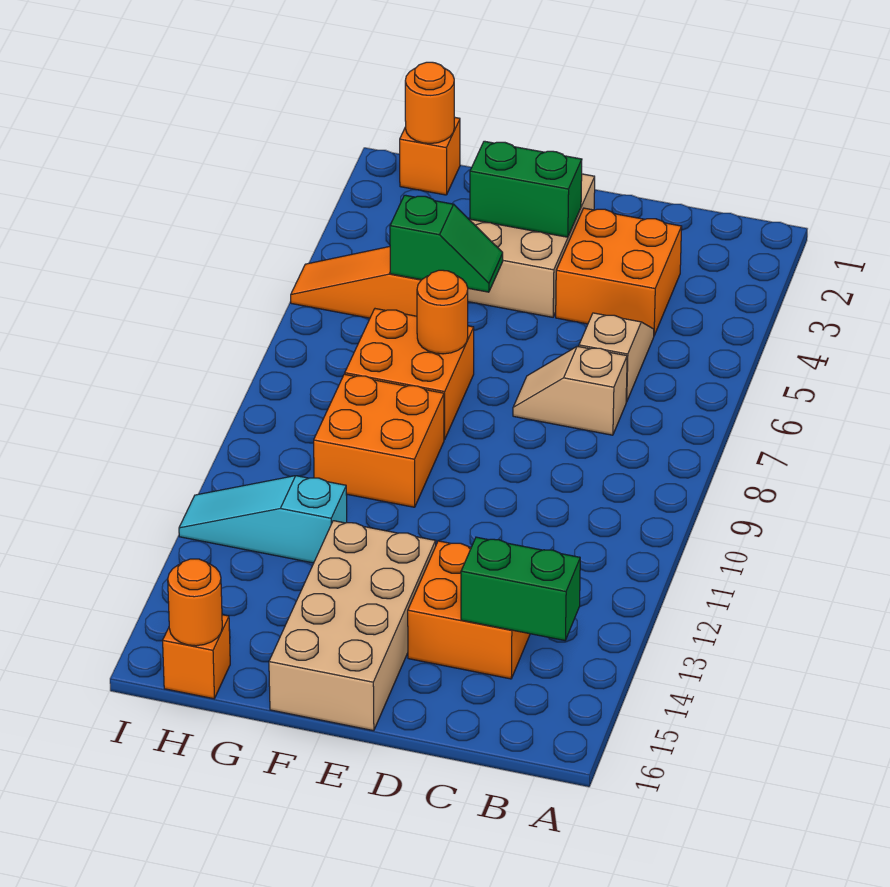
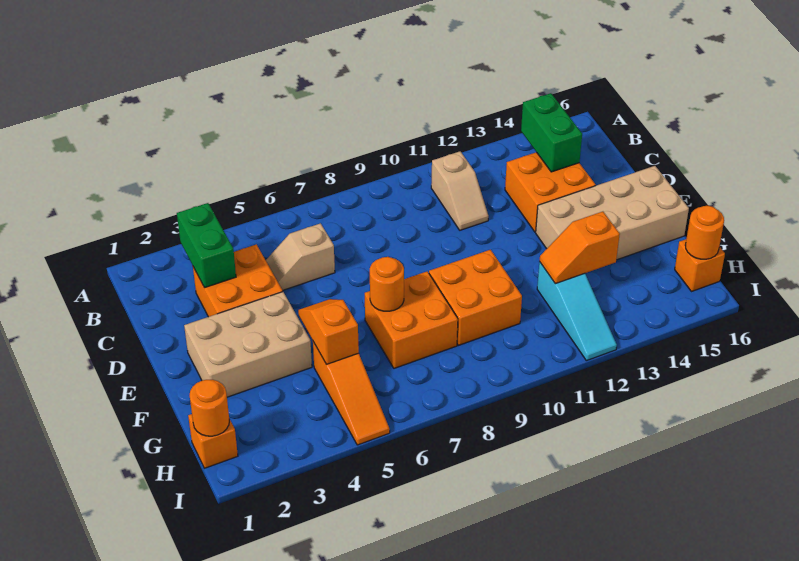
tan 1x2 slope [513,346,627,435] -> tan 1x2 slope moved to [431,151,488,230]
green 1x2 brick [470,141,582,237] -> green 1x2 brick moved to [177,203,236,288]
green 1x2 slope [390,195,503,292] -> orange 1x2 slope [298,299,359,364]
none -> orange 1x2 slope [539,211,620,284]

